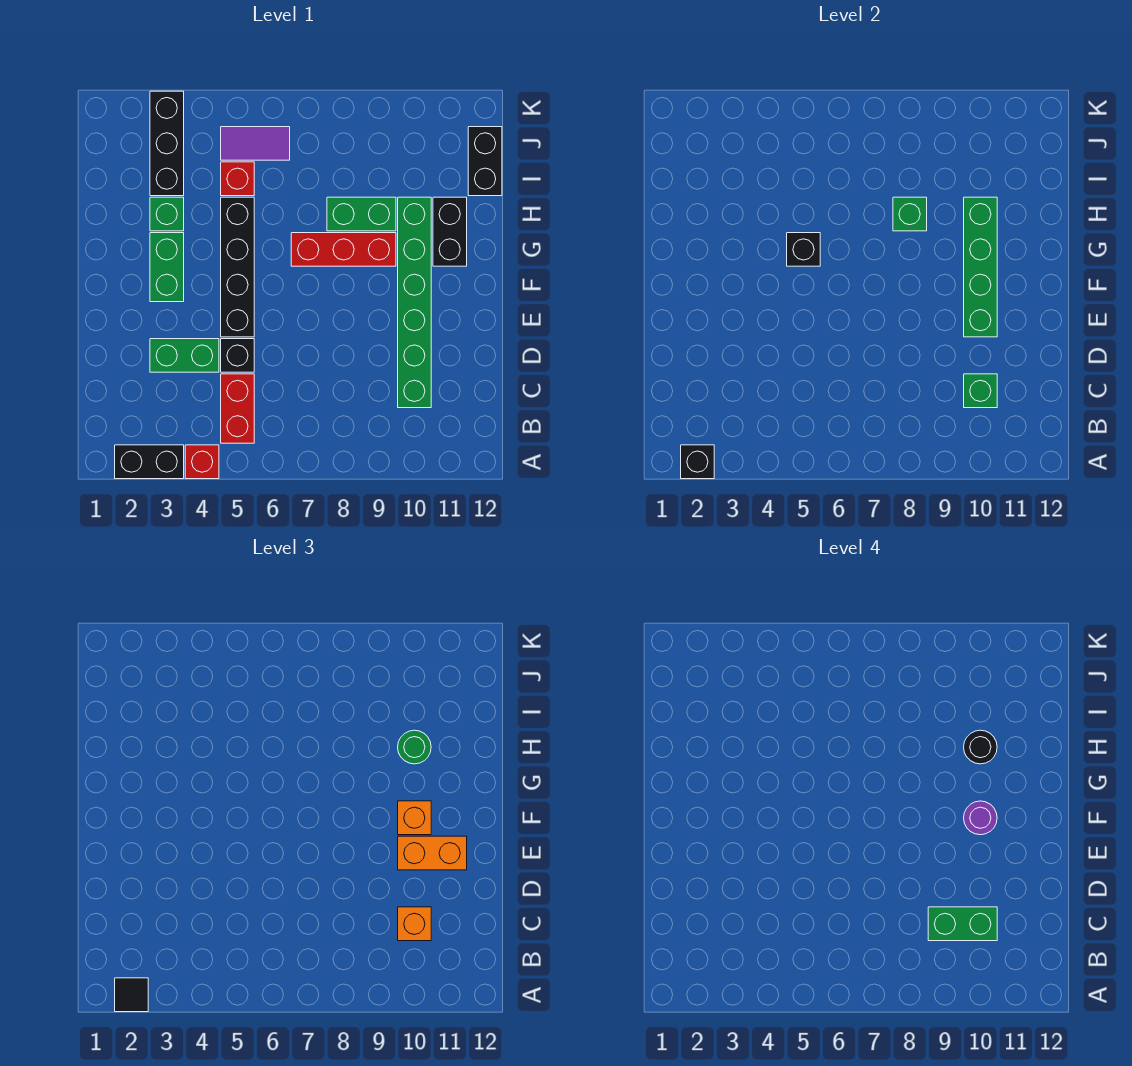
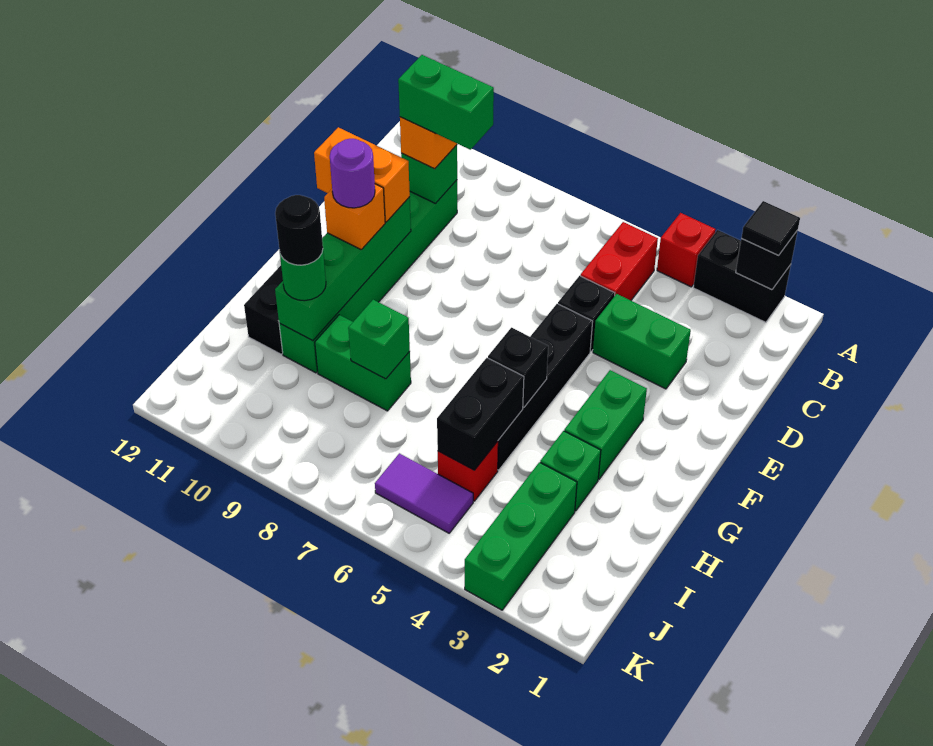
red 1x3 brick [291,233,396,266] -> none
black 1x3 brick [150,91,184,196] -> green 1x3 brick [465,462,577,610]
black 1x2 brick [468,127,502,196] -> black 1x2 brick moved to [437,358,524,470]

